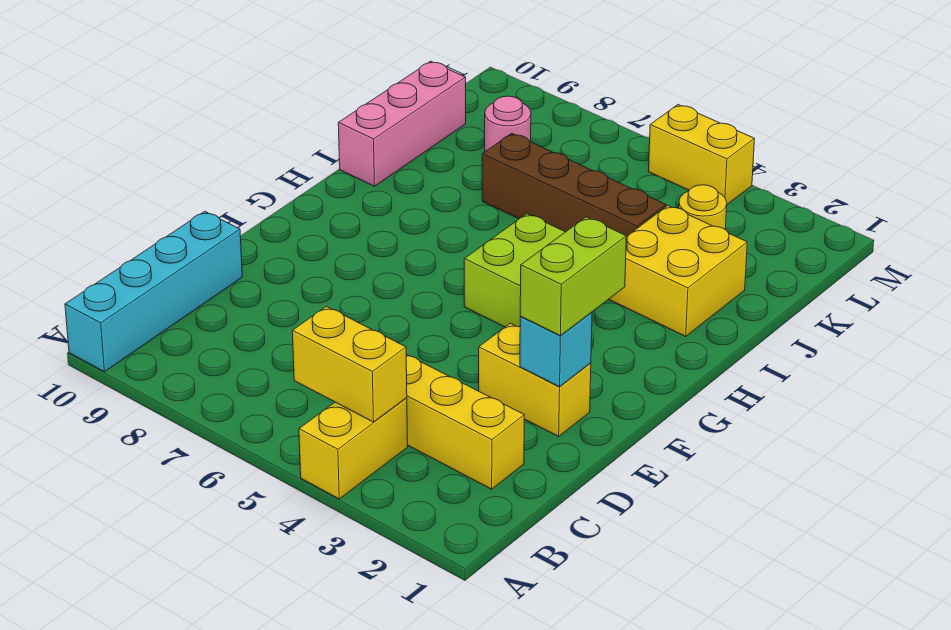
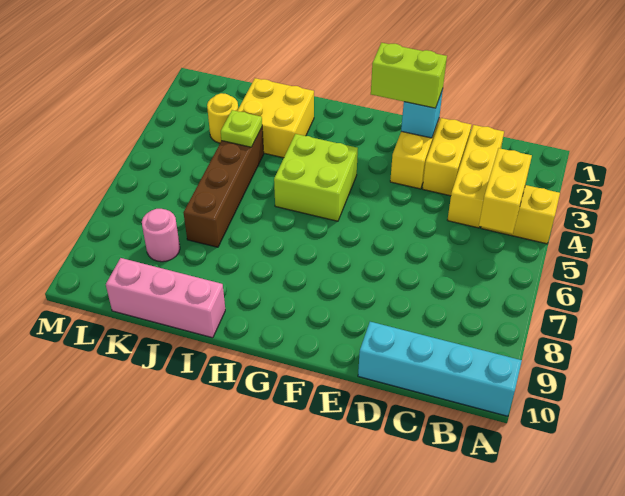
none -> lime 1x1 plate [221,110,262,147]
yellow 1x2 brick [649,105,754,204] -> yellow 1x2 brick moved to [422,118,471,196]

